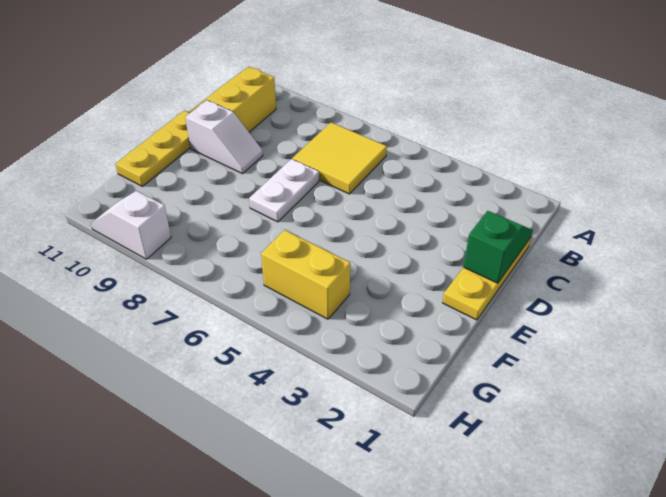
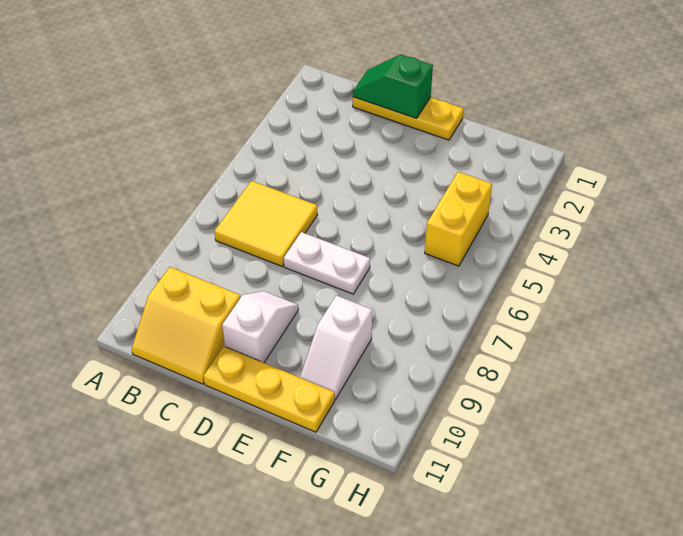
white 1x2 slope [91,191,171,259] -> white 1x2 slope moved to [300,296,372,400]

